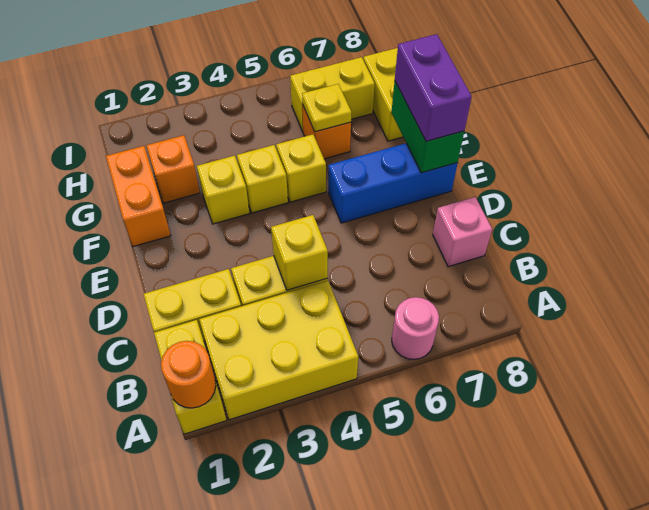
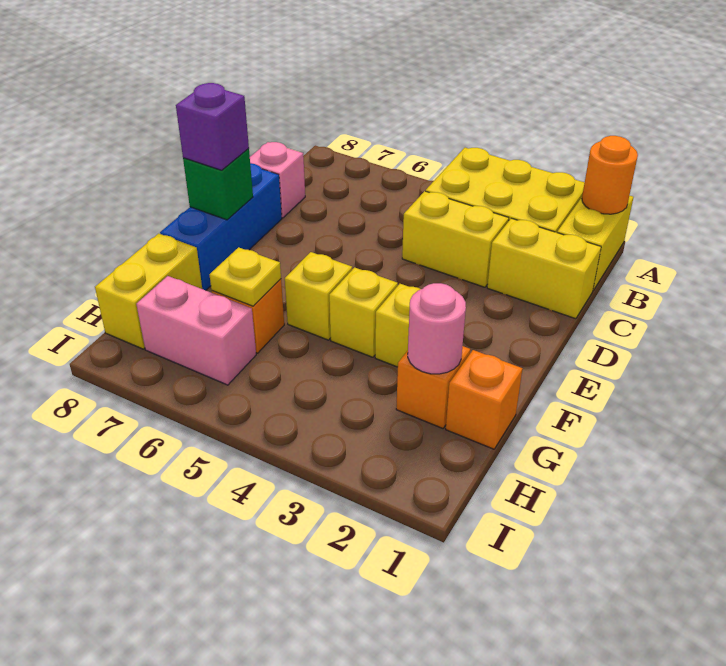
pink 1x1 round brick [392,297,439,359] -> pink 1x1 round brick moved to [408,283,466,374]
yellow 1x1 brick [271,215,328,290] -> none
blue 1x3 brick [328,143,458,223] -> blue 1x3 brick turned to [160,163,282,290]
green 1x2 brick [391,81,464,173] -> green 1x1 brick [183,148,253,220]
purple 1x2 brick [395,34,472,141] -> purple 1x1 brick [176,83,249,170]
orange 1x2 brick [106,146,171,247] -> orange 1x1 brick [446,350,523,449]
yellow 1x2 brick [290,57,375,131] -> pink 1x2 brick [136,276,256,385]

